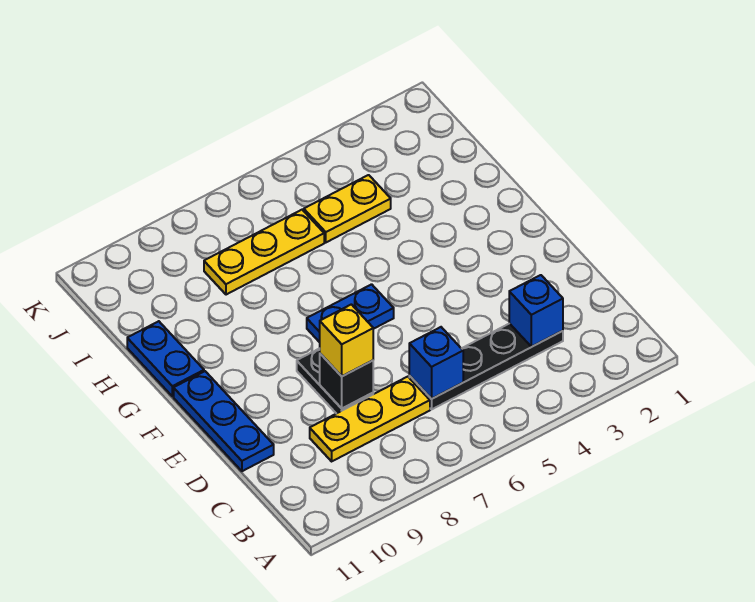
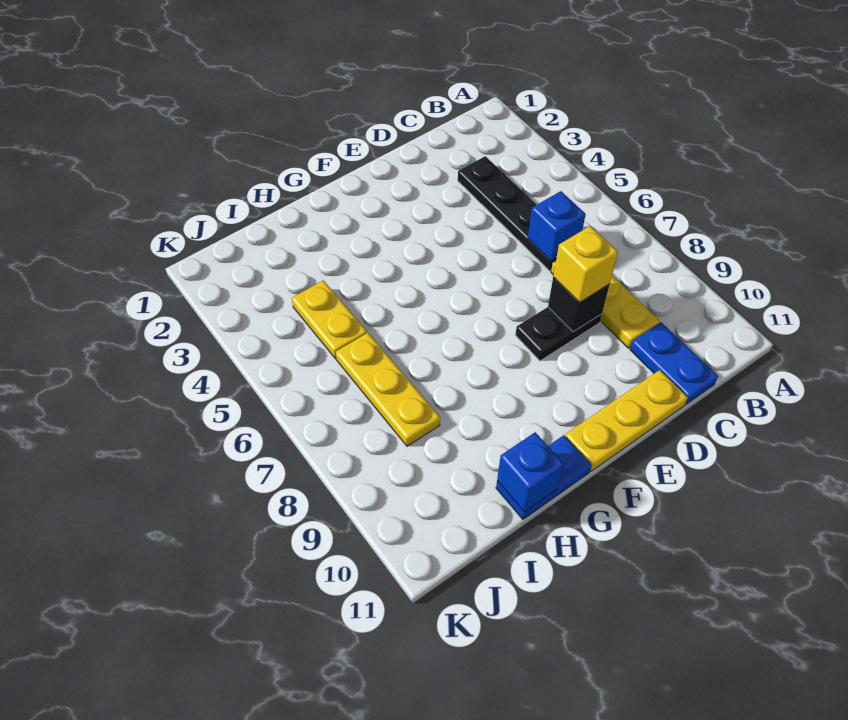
blue 1x1 brick [509,275,563,347] -> blue 1x1 brick moved to [497,432,564,512]
blue 1x3 plate [174,371,274,471] -> yellow 1x3 plate [565,370,688,471]
blue 1x2 plate [307,284,394,342] -> blue 1x2 plate moved to [630,322,718,404]

